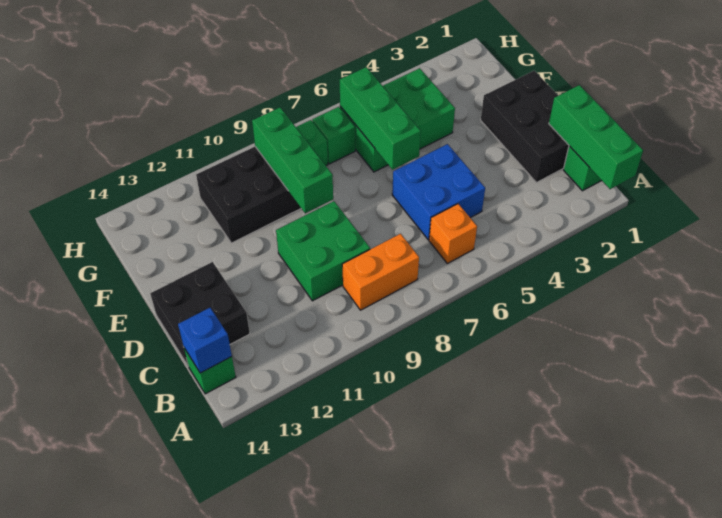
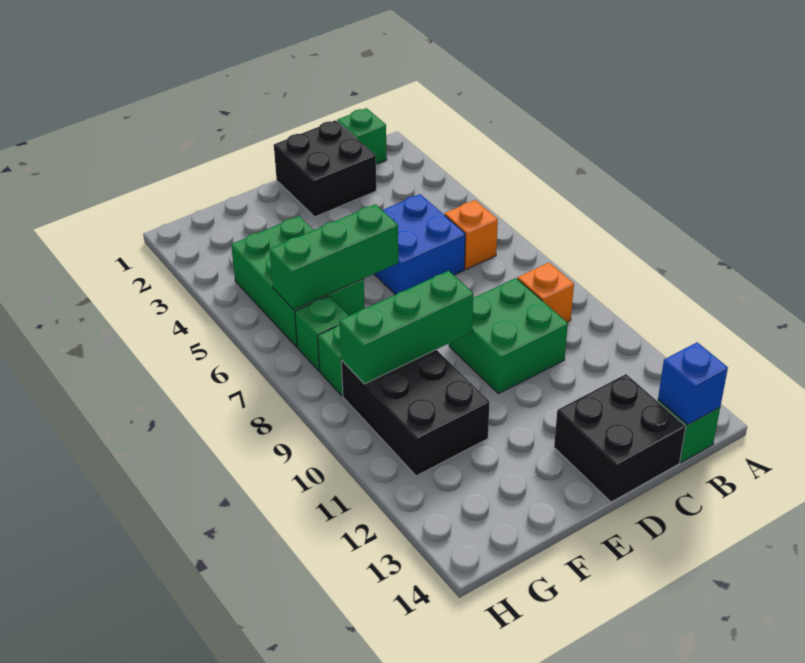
green 1x3 brick [549,85,643,189] -> none
orange 1x2 brick [342,234,419,310] -> orange 1x1 brick [518,263,574,322]
black 2x3 brick [481,71,569,183] -> black 2x2 brick [274,120,376,217]

